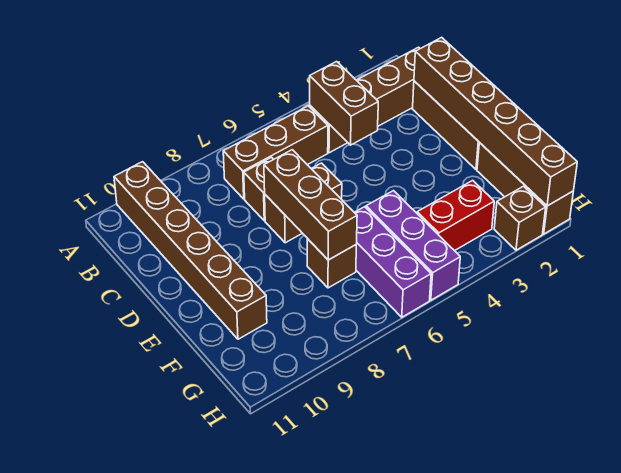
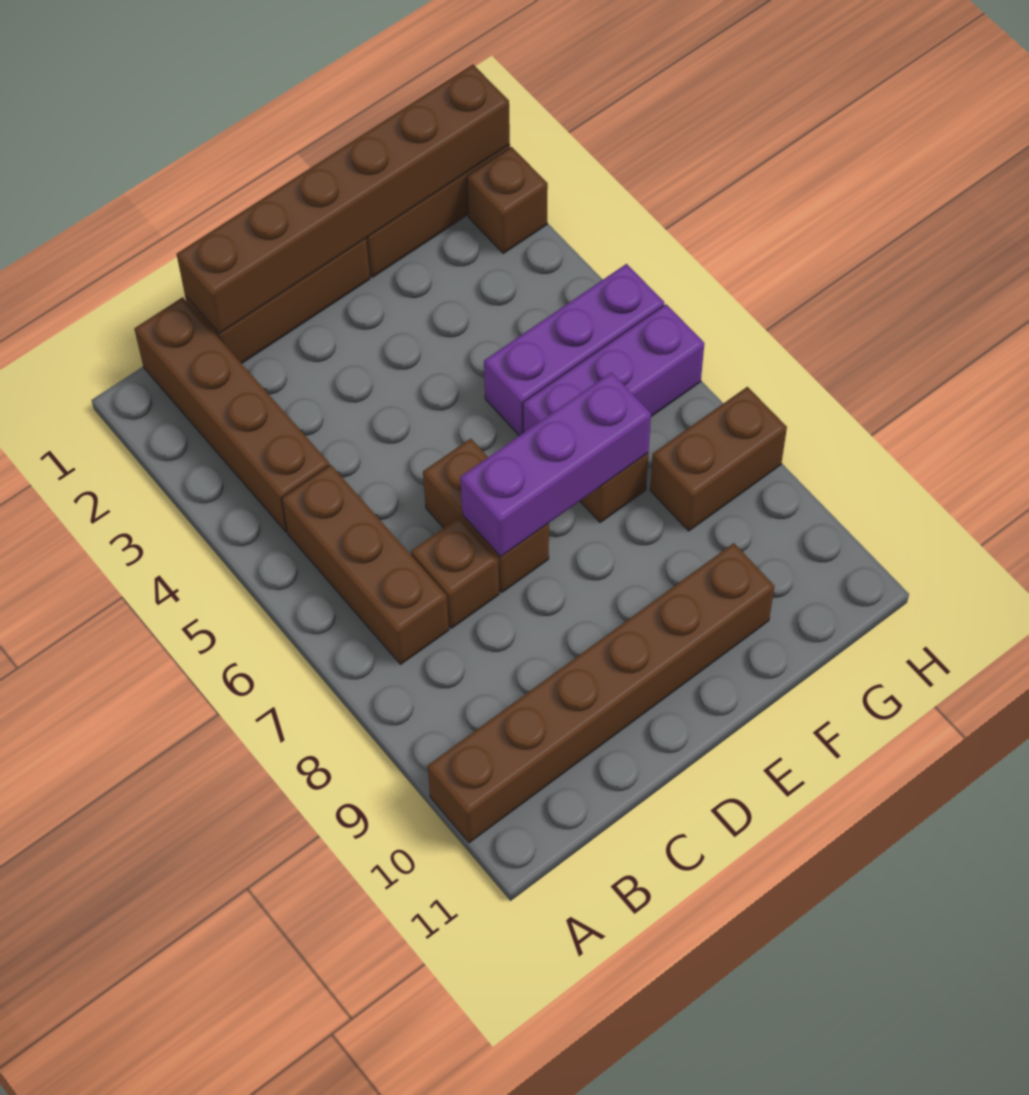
brown 1x2 brick [310,62,378,145] -> brown 1x2 brick moved to [650,387,787,531]
brown 1x3 brick [264,150,357,260] -> purple 1x3 brick [460,372,651,557]
red 1x2 brick [417,180,494,251] -> none

